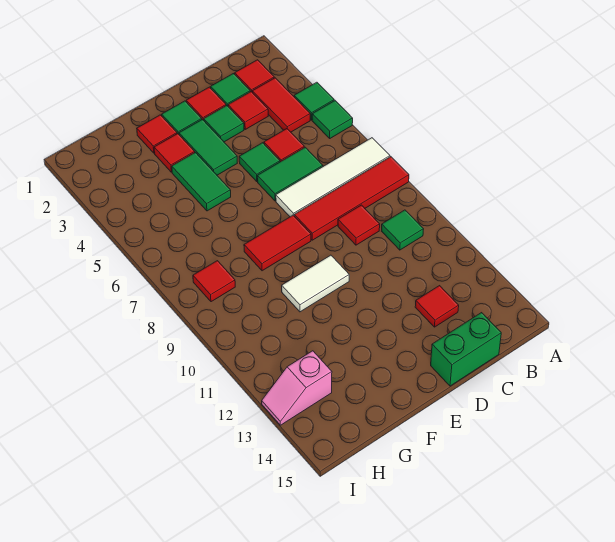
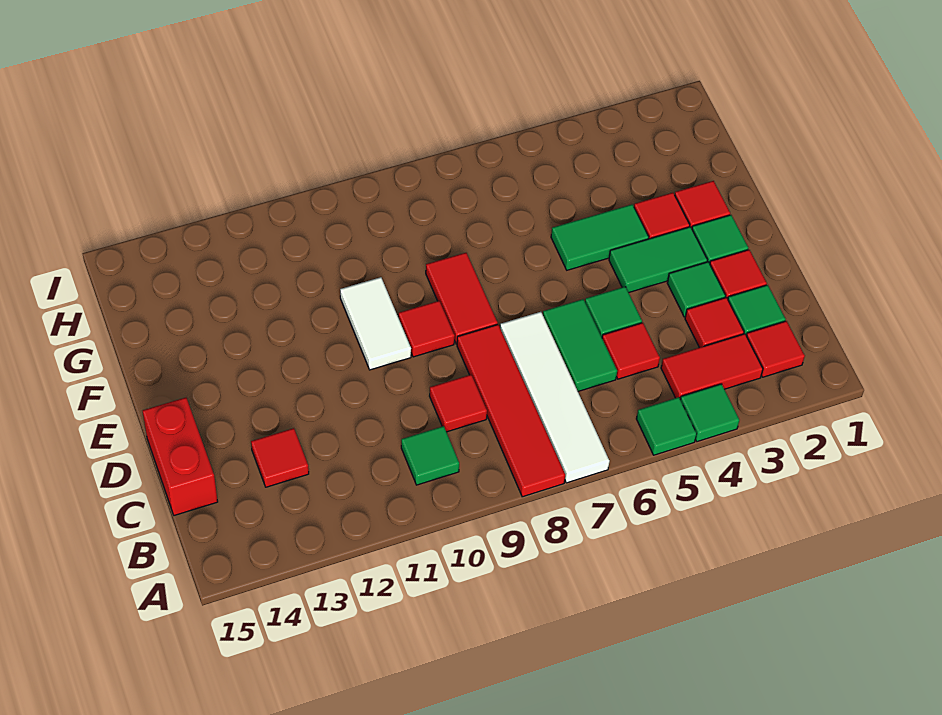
green 1x2 brick [431,313,501,386] -> red 1x2 brick [143,398,218,516]
red 1x1 tile [193,261,235,302] -> red 1x1 tile moved to [398,301,455,357]
pink 1x2 slope [262,351,332,425] -> none

